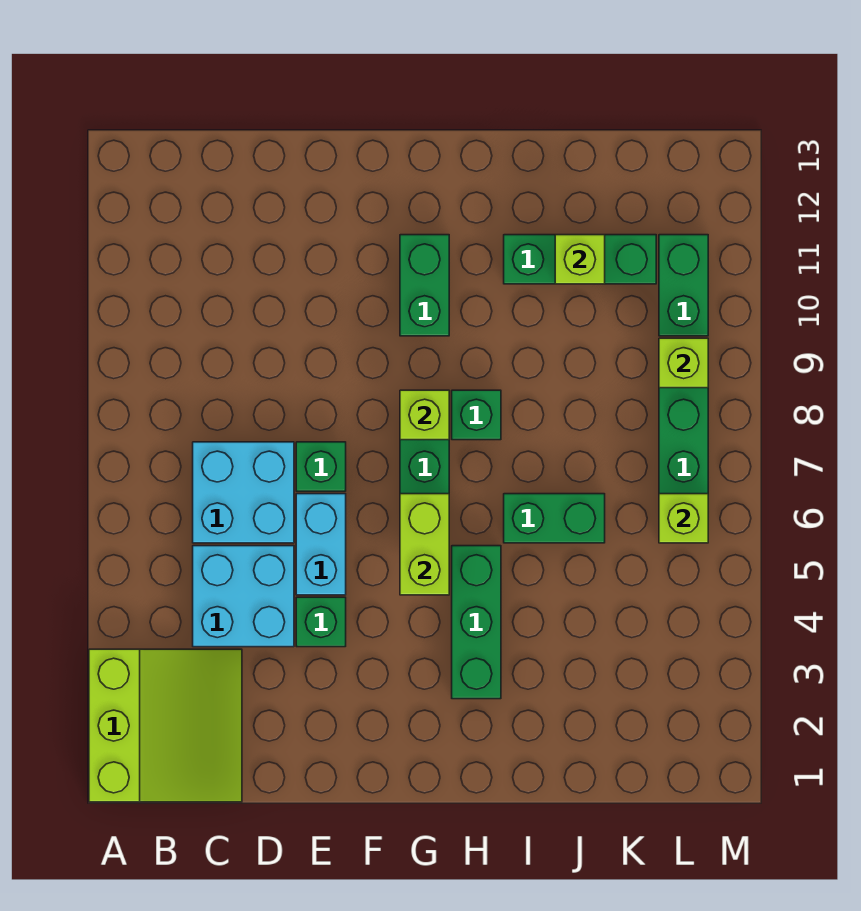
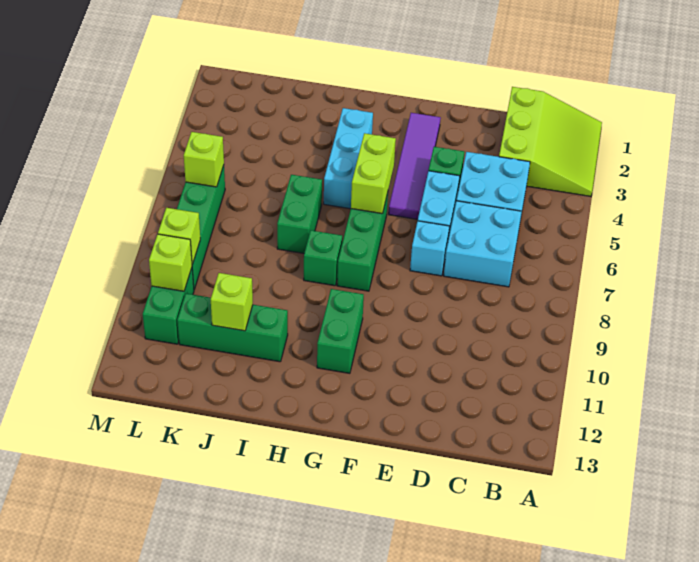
lime 3x3 slope [89,649,242,802] -> lime 3x3 slope turned to [499,87,602,196]
green 1x1 brick [296,442,346,491] -> cyan 1x1 brick [410,221,450,276]
none -> purple 1x4 tile [388,113,441,219]
lime 1x1 brick [400,390,449,440] -> lime 1x1 brick moved to [149,234,192,291]
green 1x3 brick [452,546,501,699] -> cyan 1x3 brick [324,108,373,209]
green 1x2 brick [504,494,605,543] -> green 1x2 brick turned to [277,175,322,253]

